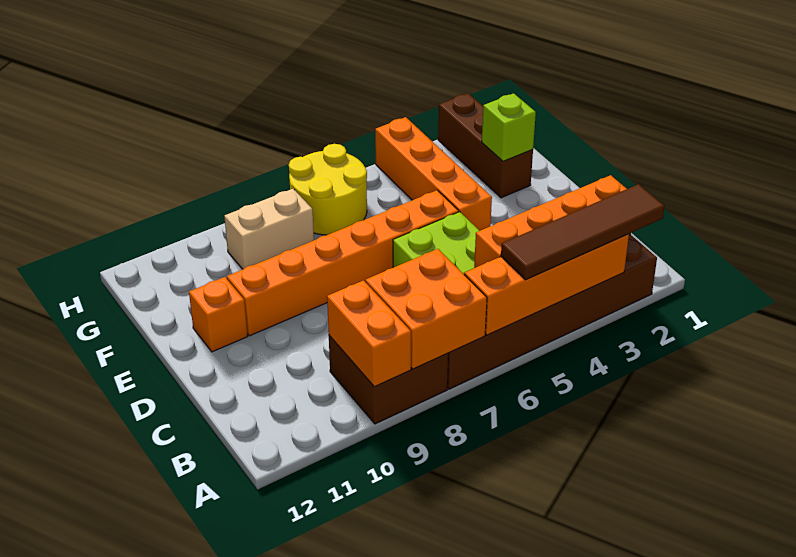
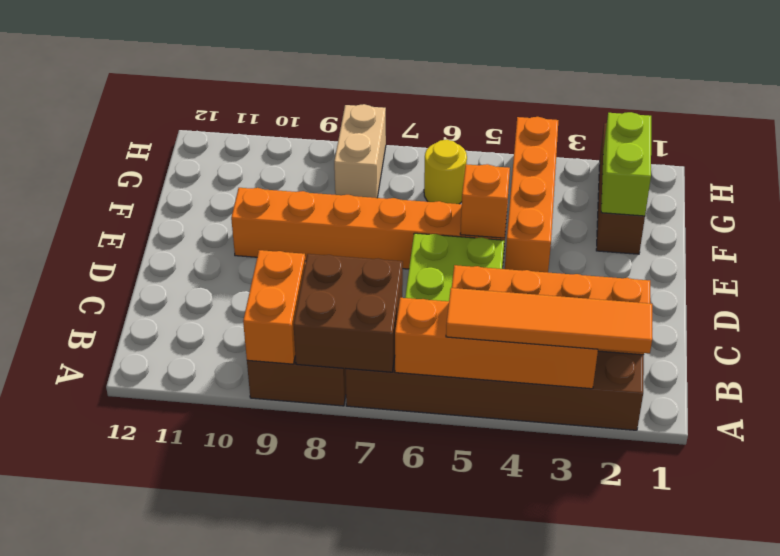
brown 1x4 tile [501,184,665,280] -> orange 1x4 tile [446,288,652,353]
orange 2x2 brick [365,249,487,369] -> brown 2x2 brick [294,254,403,372]
orange 1x1 brick [189,277,248,352] -> orange 1x1 brick moved to [460,164,510,238]
lime 1x1 brick [482,93,536,161] -> lime 1x2 brick [601,112,651,216]
yellow 2x2 round brick [289,144,367,235] -> yellow 1x1 round brick [424,140,467,204]
tan 1x2 brick [224,189,314,269] -> tan 1x2 brick turned to [334,104,386,198]

